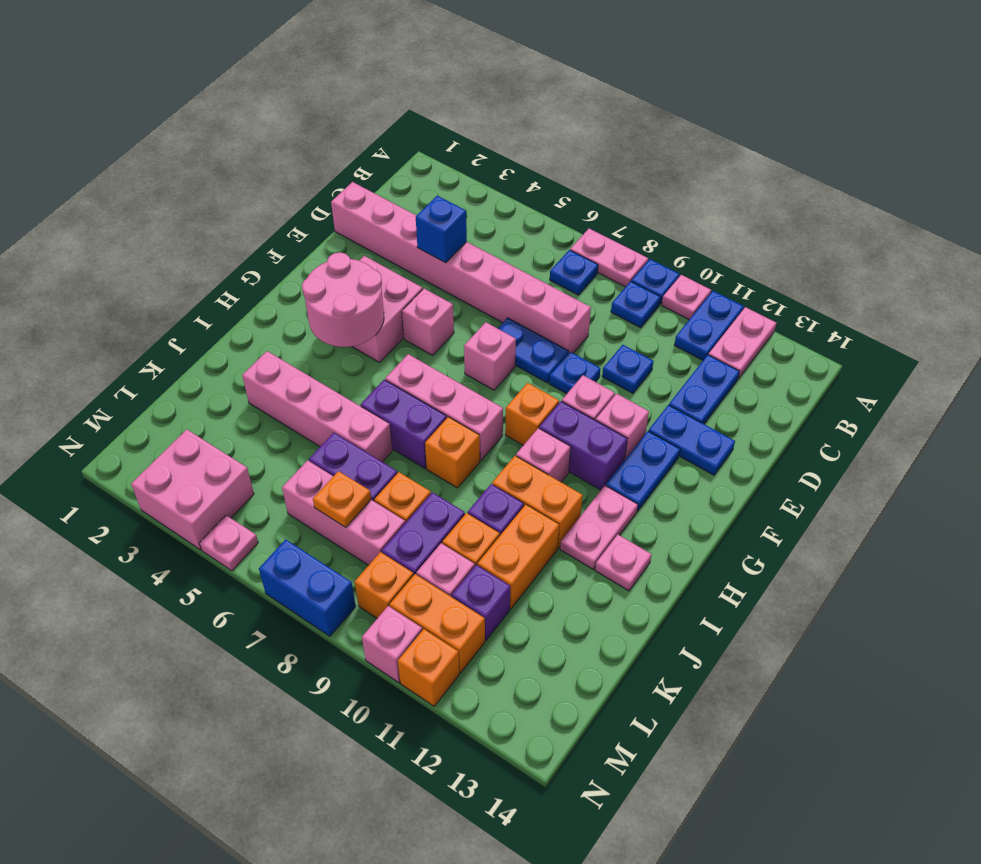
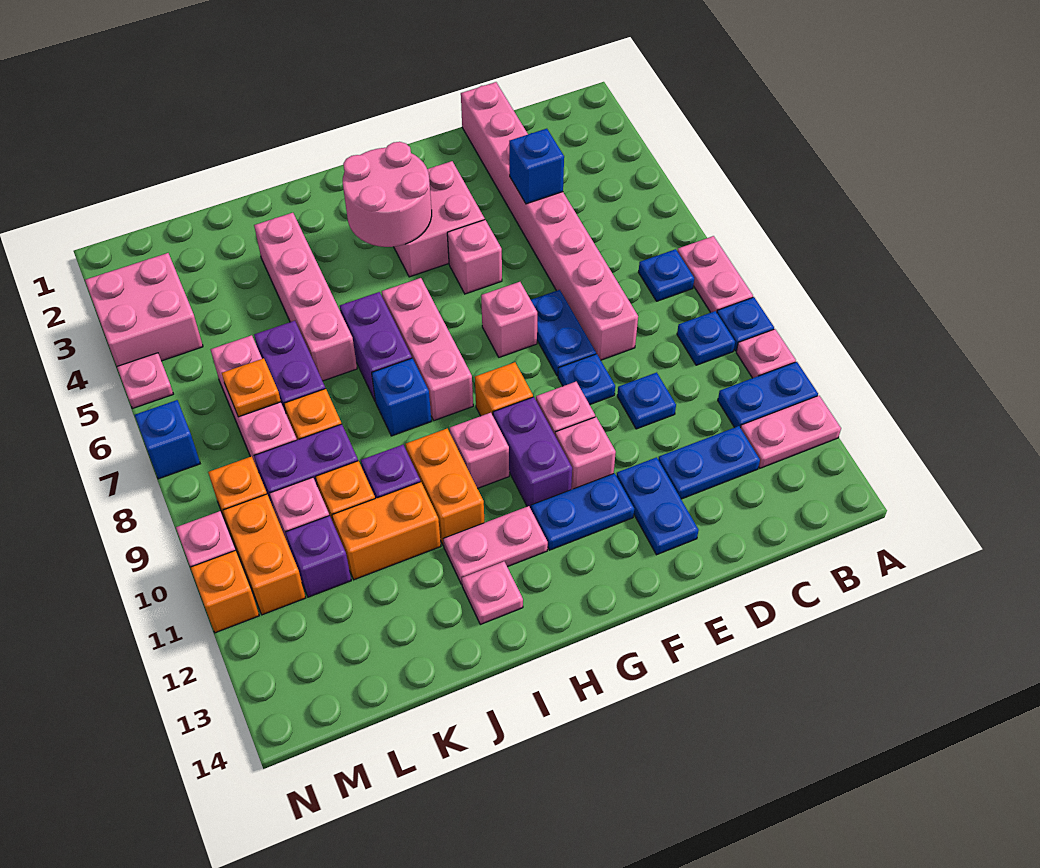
orange 1x1 brick [425,417,480,488] -> blue 1x1 brick [372,358,431,436]
blue 1x2 brick [259,539,356,636] -> blue 1x1 brick [135,400,200,479]

